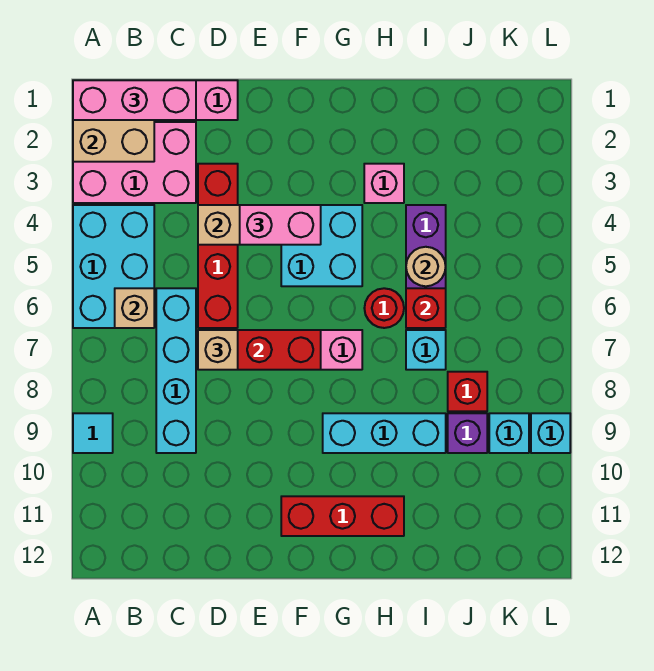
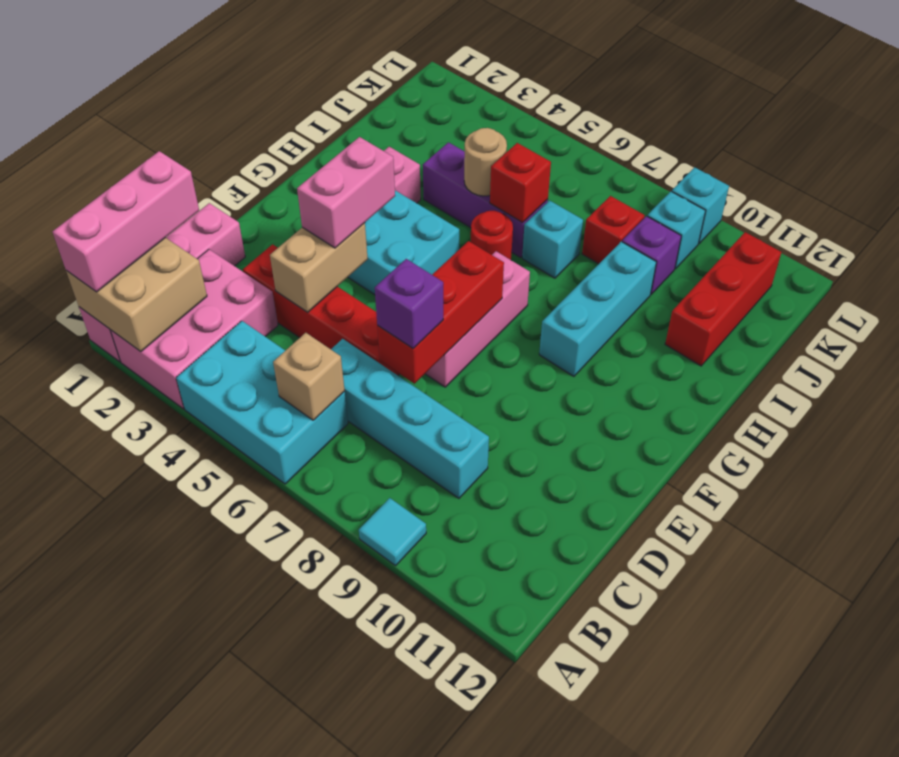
tan 1x1 brick [198,330,238,370] -> purple 1x1 brick [375,259,443,348]
red 1x3 brick [281,496,404,536] -> red 1x3 brick moved to [665,232,781,366]

